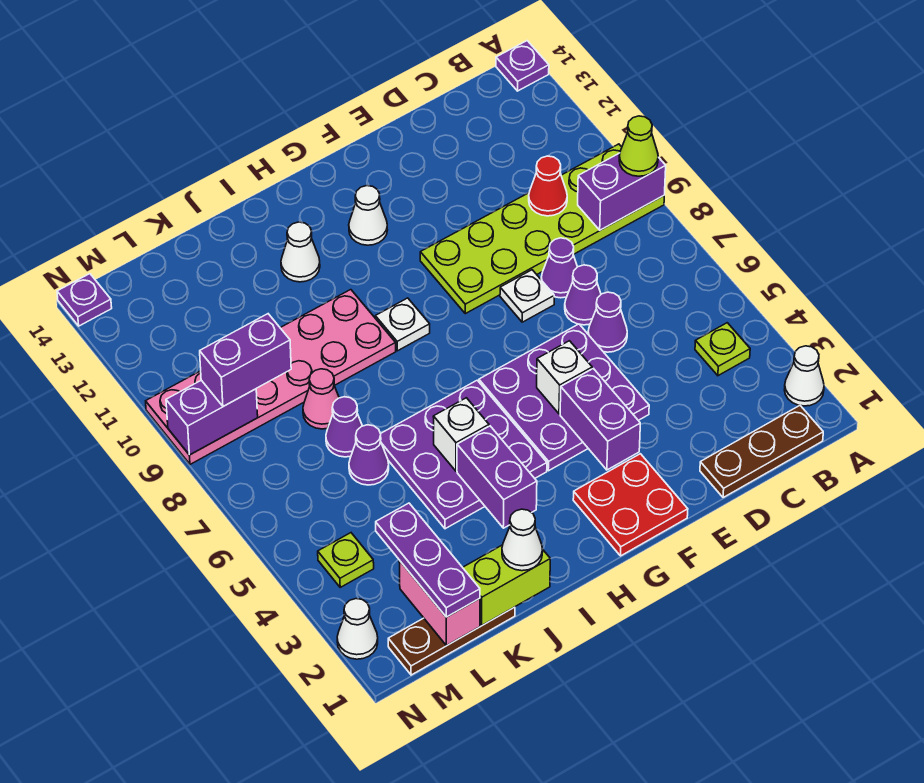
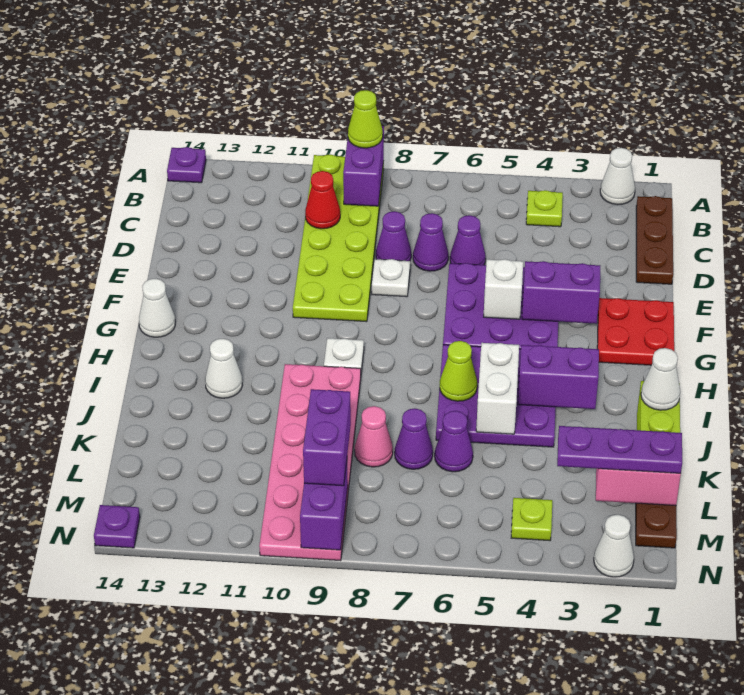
white 1x1 cone [349,186,387,245] -> white 1x1 cone moved to [139,279,175,337]
white 1x1 brick [433,398,489,471] -> white 1x2 brick [476,343,519,434]
none -> lime 1x1 cone [440,341,477,401]

